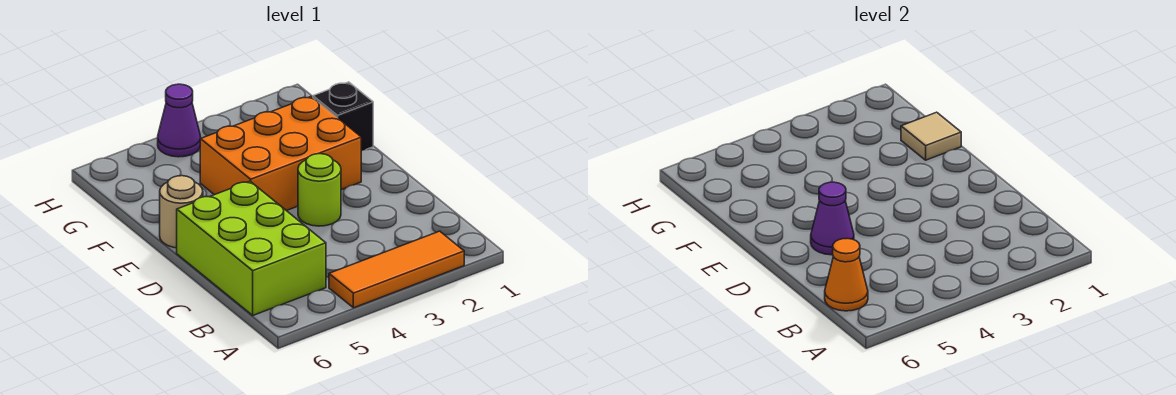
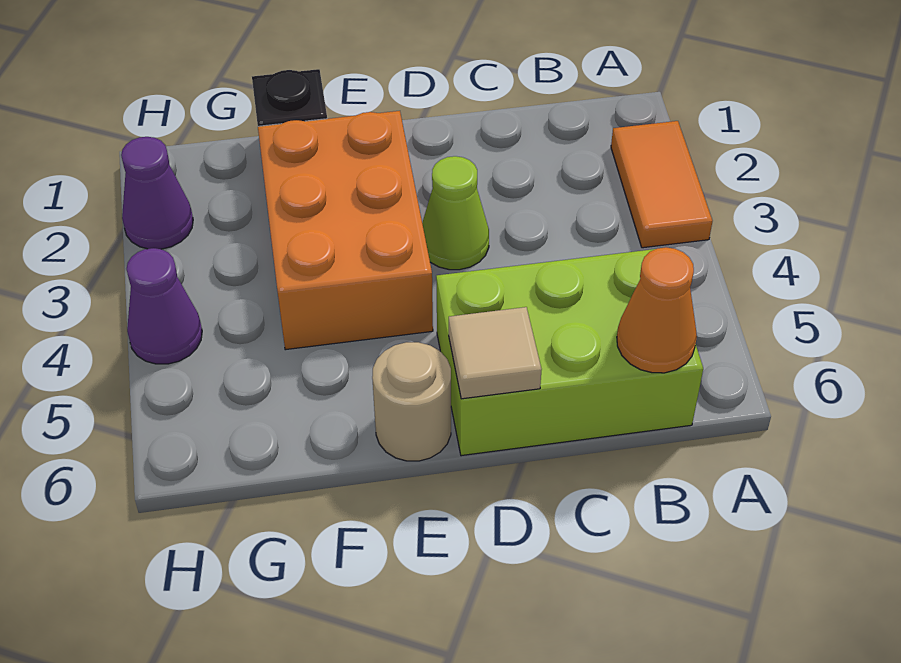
orange 1x3 tile [329,231,464,308] -> orange 1x2 tile [611,121,712,248]
lime 1x1 round brick [298,154,341,226] -> lime 1x1 cone [422,156,489,270]
purple 1x1 cone [811,182,854,255] -> purple 1x1 cone moved to [121,137,193,249]
tan 1x1 tile [901,112,961,160] -> tan 1x1 tile moved to [449,307,542,399]

